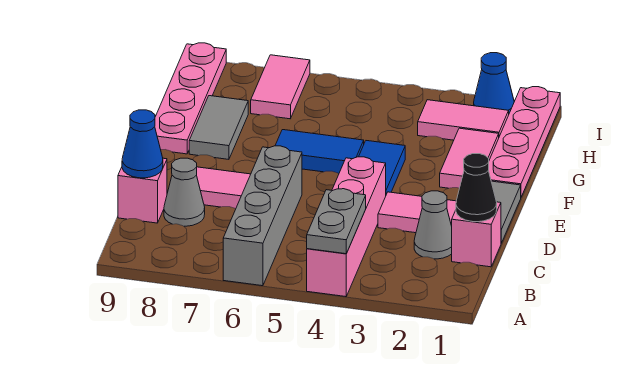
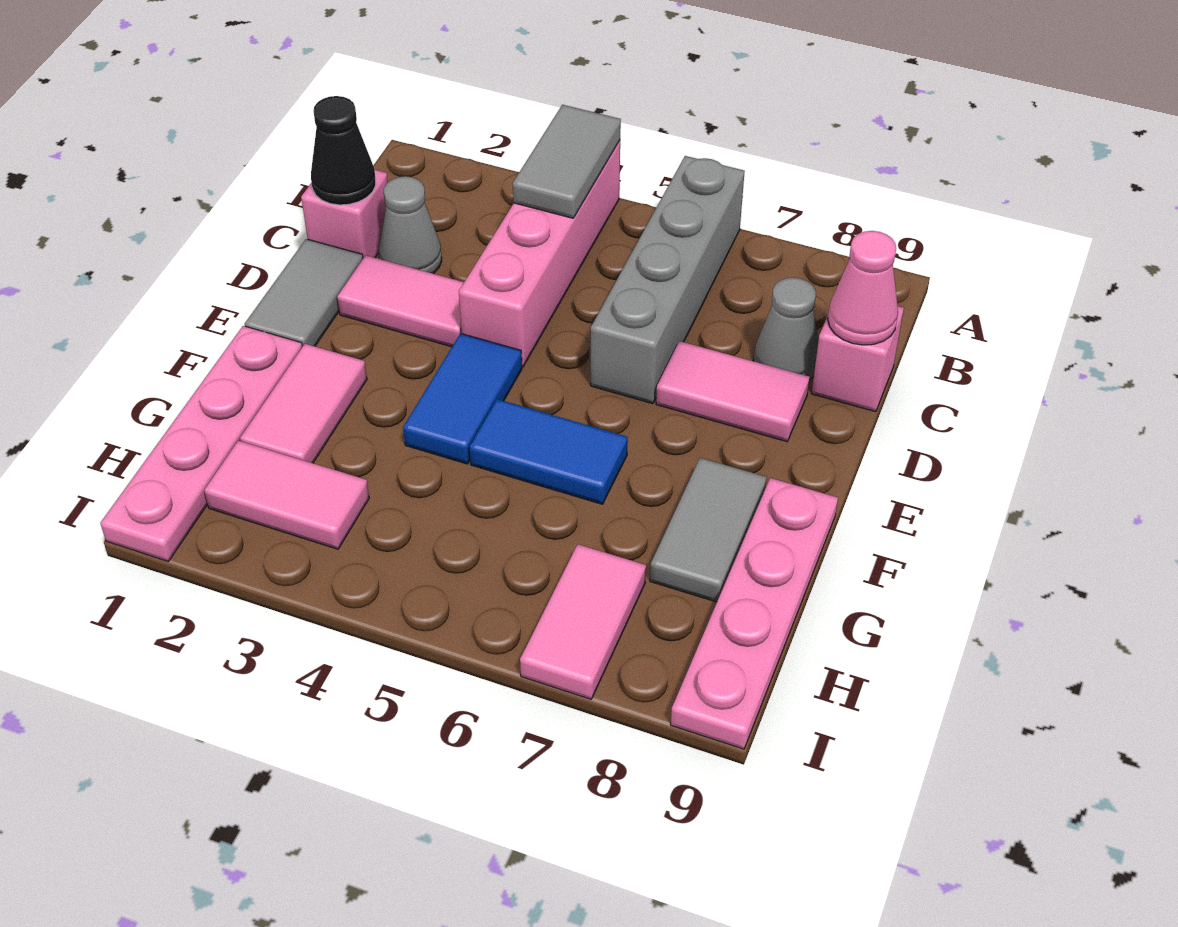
grey 1x2 plate [307,189,366,254] -> grey 1x2 tile [513,105,621,218]
blue 1x1 cone [122,110,163,178] -> pink 1x1 cone [828,231,898,345]
blue 1x1 cone [474,53,514,113] -> none

